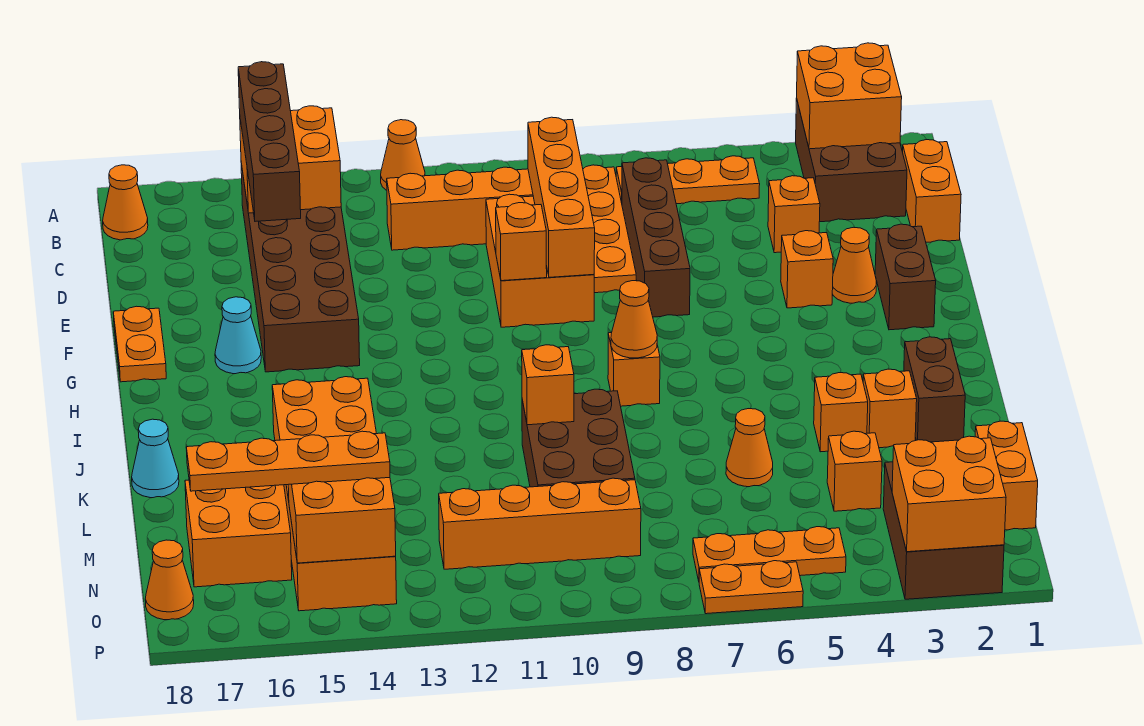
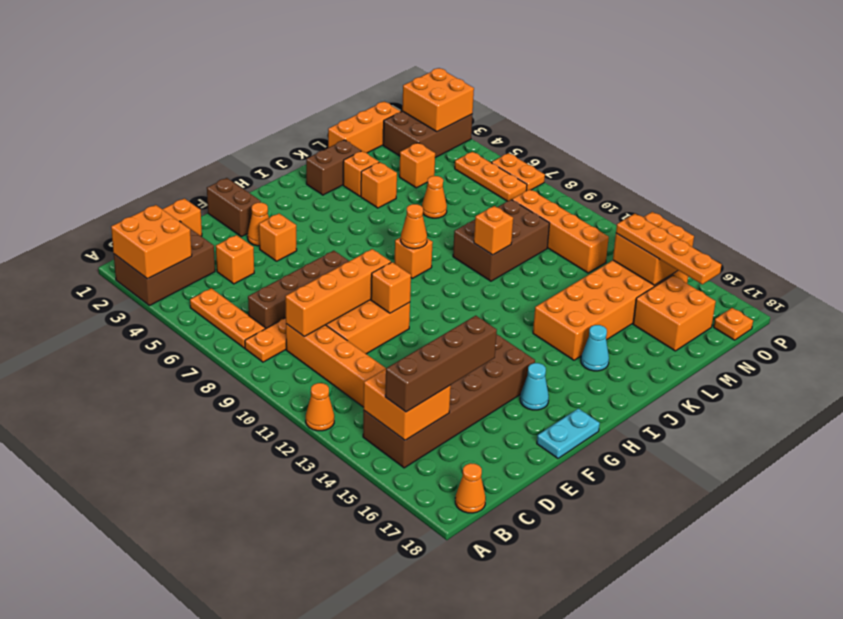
brown 1x2 brick [875,224,936,330] -> brown 1x2 brick turned to [207,178,261,237]
orange 1x2 plate [113,306,166,382] -> cyan 1x2 plate [537,408,600,458]
cyan 1x1 cone [132,419,179,498] -> cyan 1x1 cone moved to [581,325,609,371]
orange 1x2 brick [975,421,1038,530] -> orange 1x3 brick [328,102,401,153]
orange 1x1 cone [145,540,194,620] -> orange 1x1 plate [714,308,753,340]

